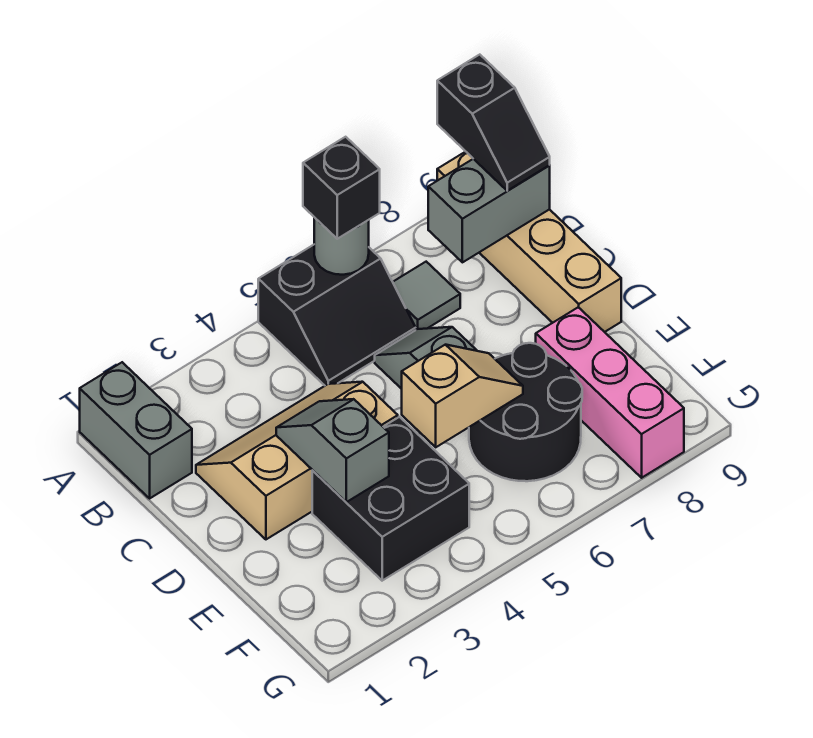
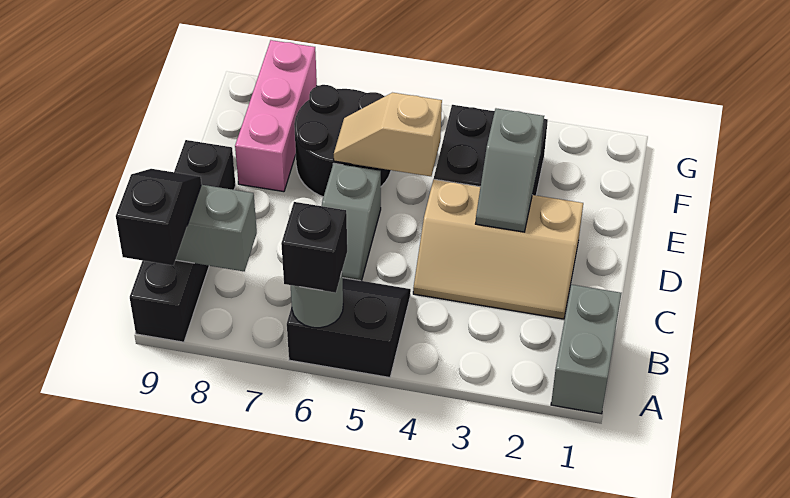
tan 1x4 brick [437,152,621,332] -> black 1x4 brick [130,140,236,342]
grey 1x1 tile [393,262,460,330] -> none

